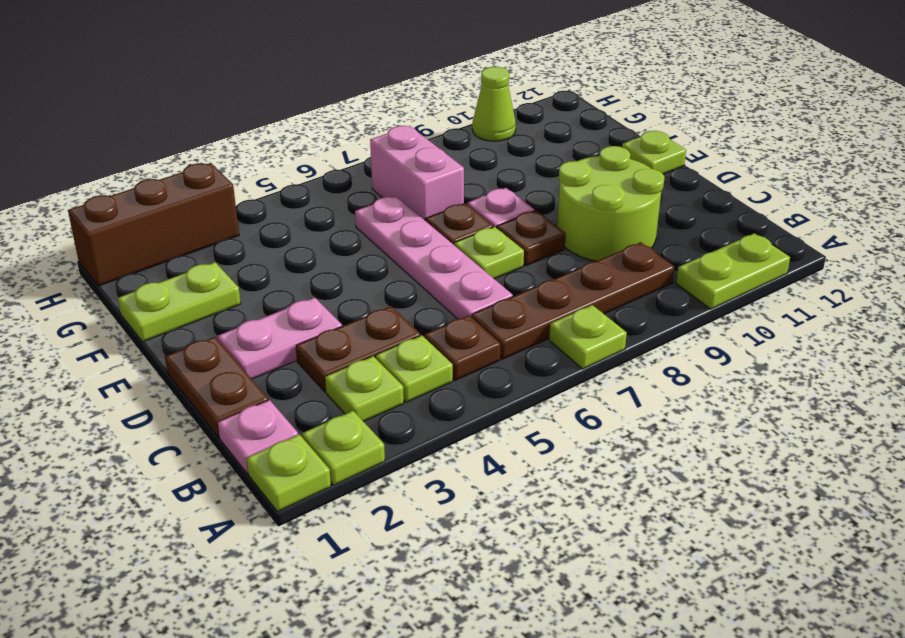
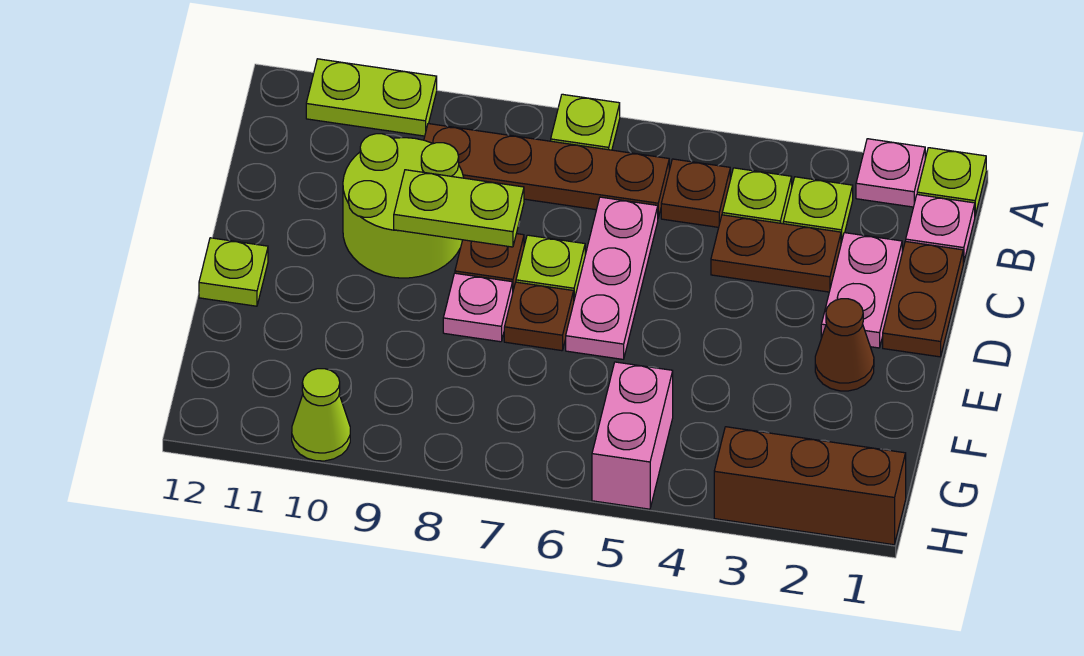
lime 1x1 plate [302,411,385,485] -> pink 1x1 plate [856,139,925,207]
pink 1x4 plate [355,196,513,319] -> pink 1x3 plate [566,197,658,359]
pink 1x2 plate [218,298,342,379] -> pink 1x2 plate turned to [821,233,902,348]
none -> brown 1x1 cone [815,299,874,391]
lime 1x2 plate [118,262,241,342] -> lime 1x2 plate moved to [394,170,524,247]
pink 1x2 brick [370,126,464,220] -> pink 1x2 brick moved to [592,362,673,509]

